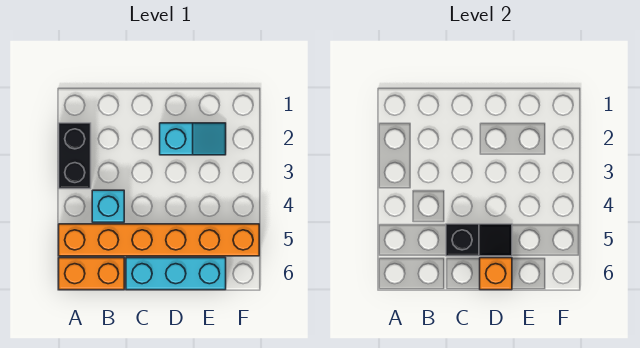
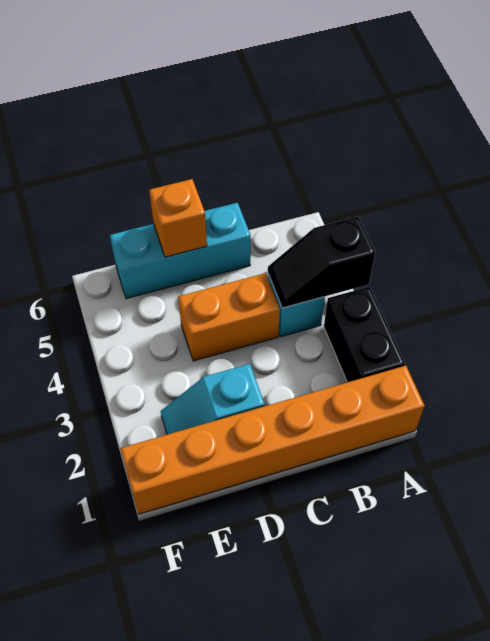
orange 1x6 brick [59,224,259,256] -> orange 1x6 brick moved to [120,366,425,514]
orange 1x2 brick [59,258,124,290] -> orange 1x2 brick moved to [178,273,280,361]
black 1x2 slope [446,224,512,256] -> black 1x2 slope moved to [268,217,375,308]

